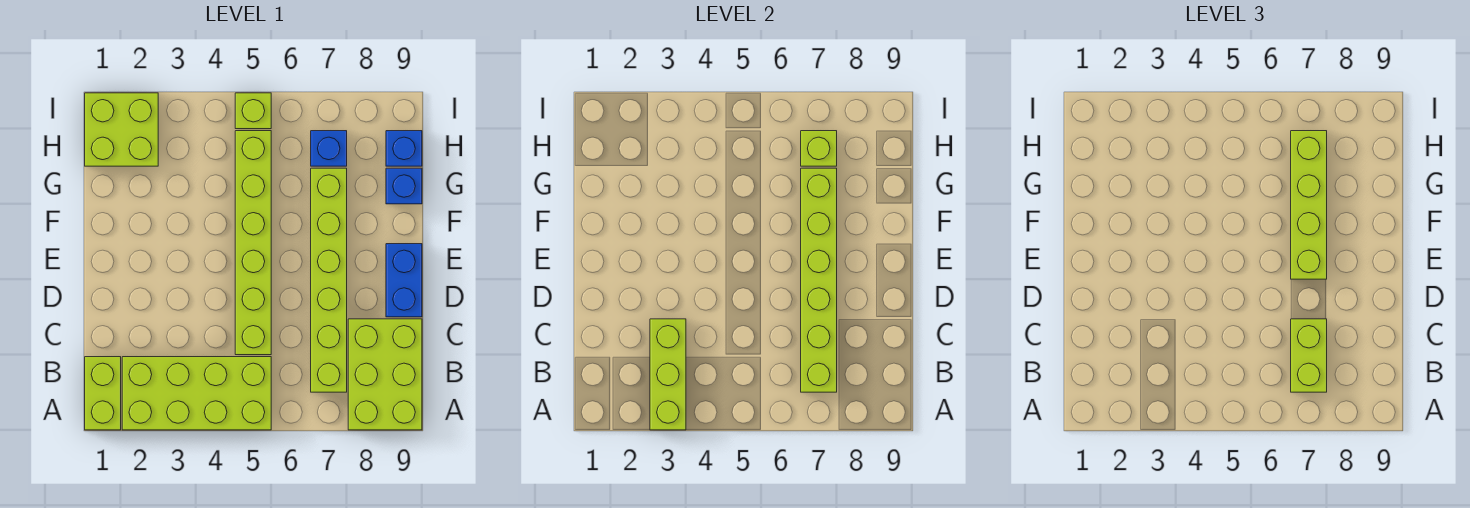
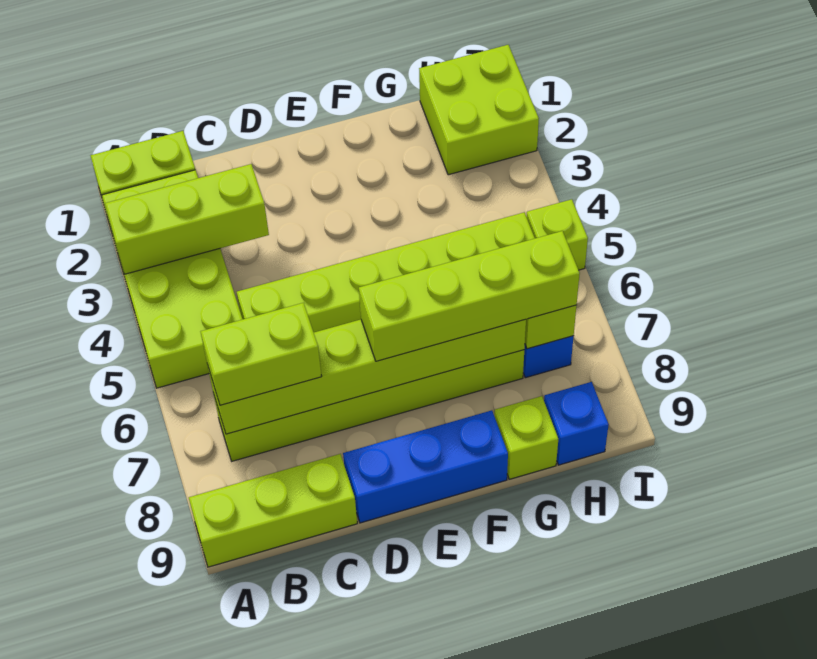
lime 2x3 brick [348,319,422,430] -> lime 1x3 brick [189,454,357,567]
blue 1x2 brick [386,244,422,317] -> blue 1x3 brick [343,410,508,523]
blue 1x1 brick [386,168,422,204] -> lime 1x1 brick [494,396,558,479]

